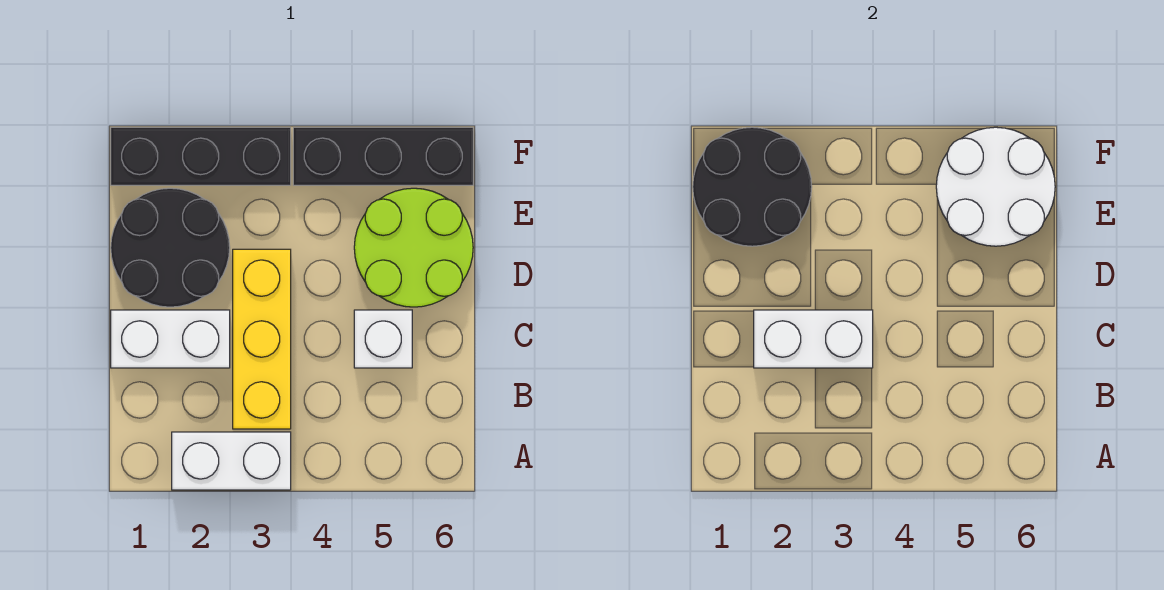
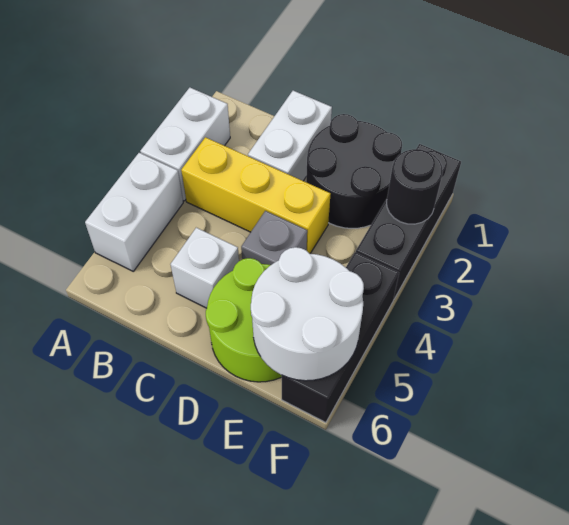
white 1x2 brick [754,310,873,368] -> white 1x2 brick moved to [85,153,183,271]
none -> grey 1x1 brick [241,211,307,265]
black 2x2 round brick [693,127,812,246] -> black 1x1 round brick [387,149,443,224]

